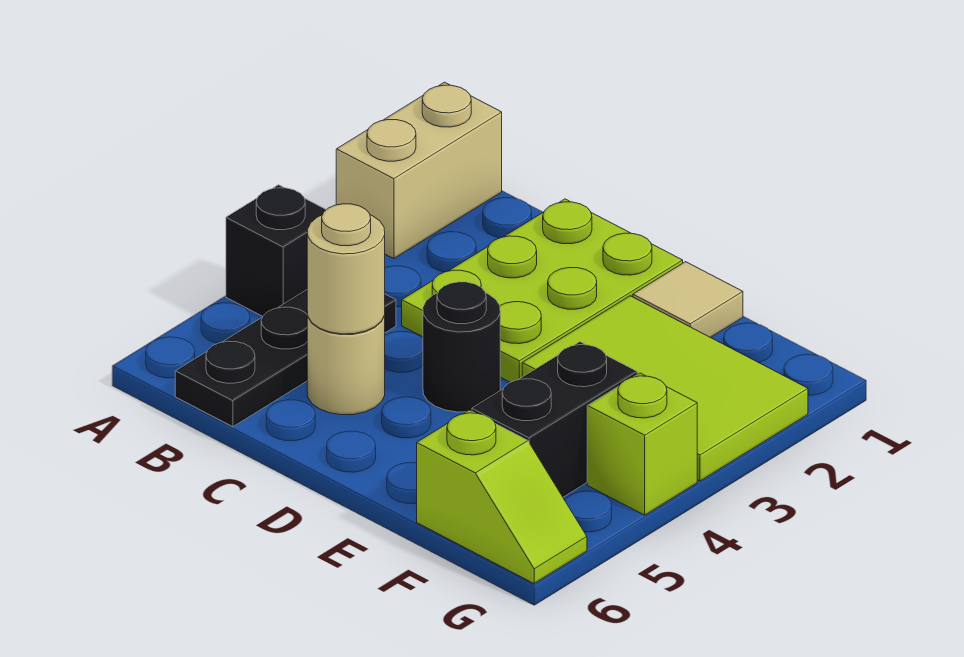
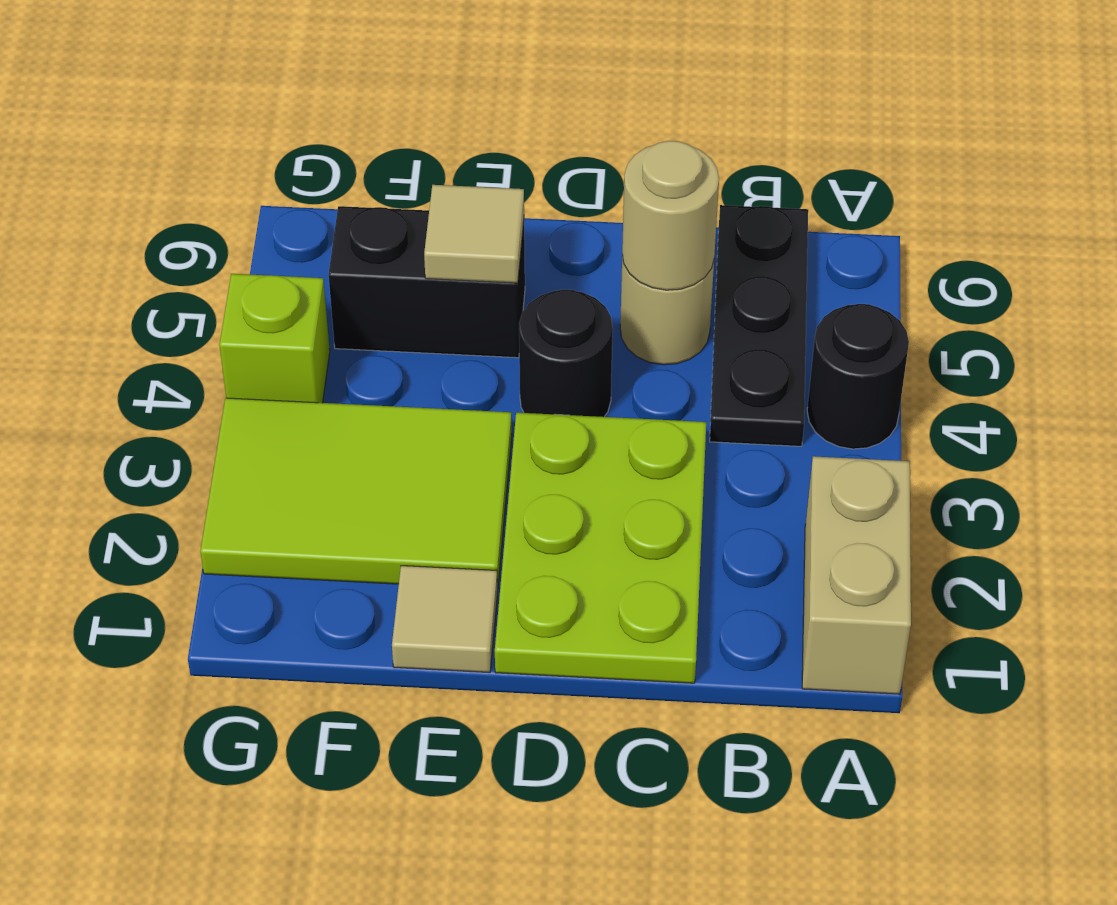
black 1x1 brick [226,185,326,316] -> black 1x1 round brick [807,304,909,449]
none -> tan 1x1 tile [424,185,524,283]
black 1x2 brick [472,342,637,497] -> black 1x2 brick turned to [329,206,525,358]
lime 1x2 slope [417,410,587,583] -> none

